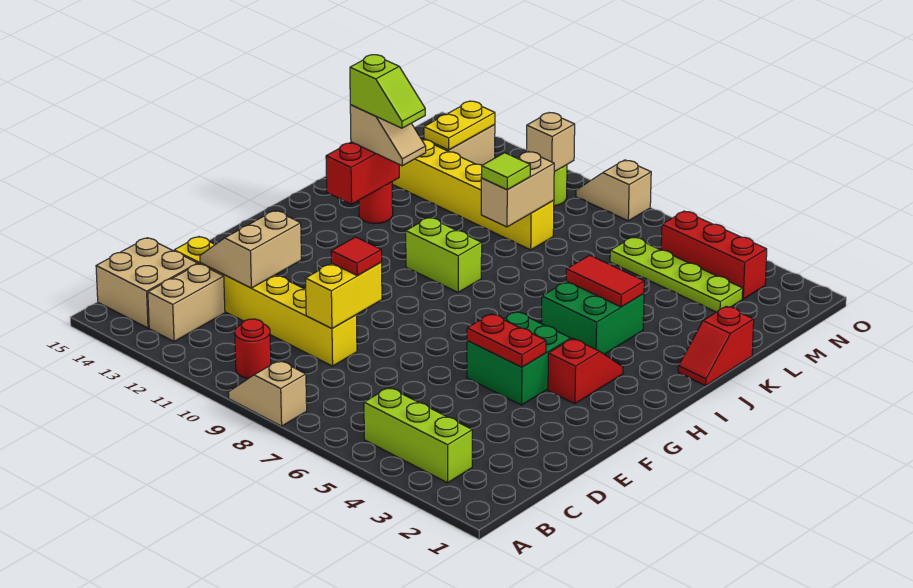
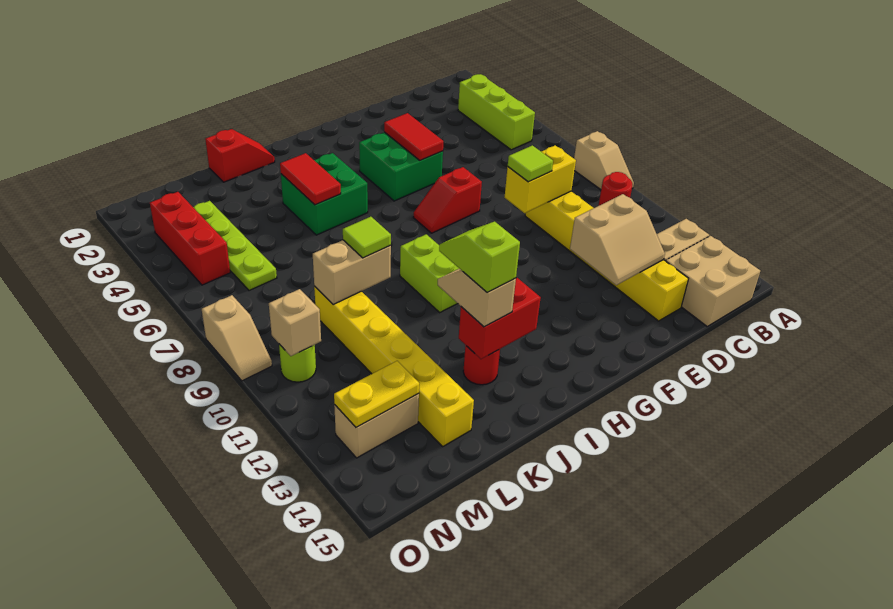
red 1x1 tile [331,237,382,276] -> lime 1x1 tile [508,145,553,182]
red 1x2 plate [467,314,546,367] -> red 1x2 tile [384,113,443,160]
red 1x2 slope [548,338,623,404] -> red 1x2 slope moved to [413,167,482,233]

